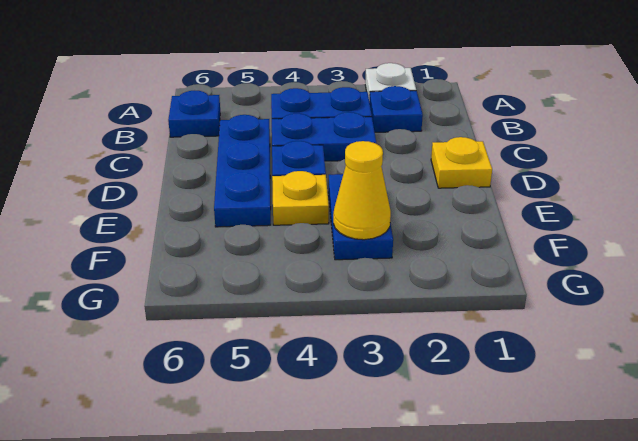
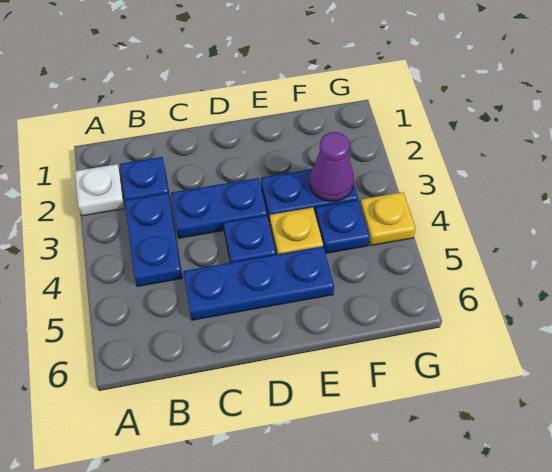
blue 1x1 plate [168,91,220,137] -> blue 1x1 plate moved to [315,200,370,253]
blue 1x2 plate [272,112,376,161] -> blue 1x2 plate turned to [171,178,267,238]
yellow 1x1 plate [431,137,492,188] -> yellow 1x1 plate moved to [360,192,416,245]
yellow 1x1 cone [333,141,391,240] -> purple 1x1 cone [310,132,354,201]

